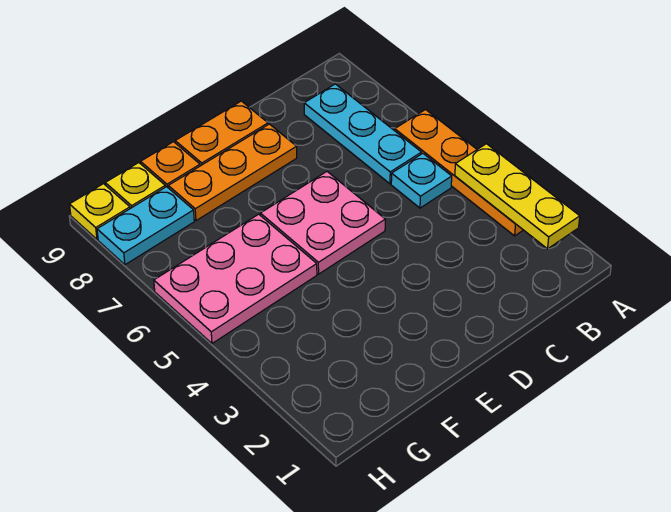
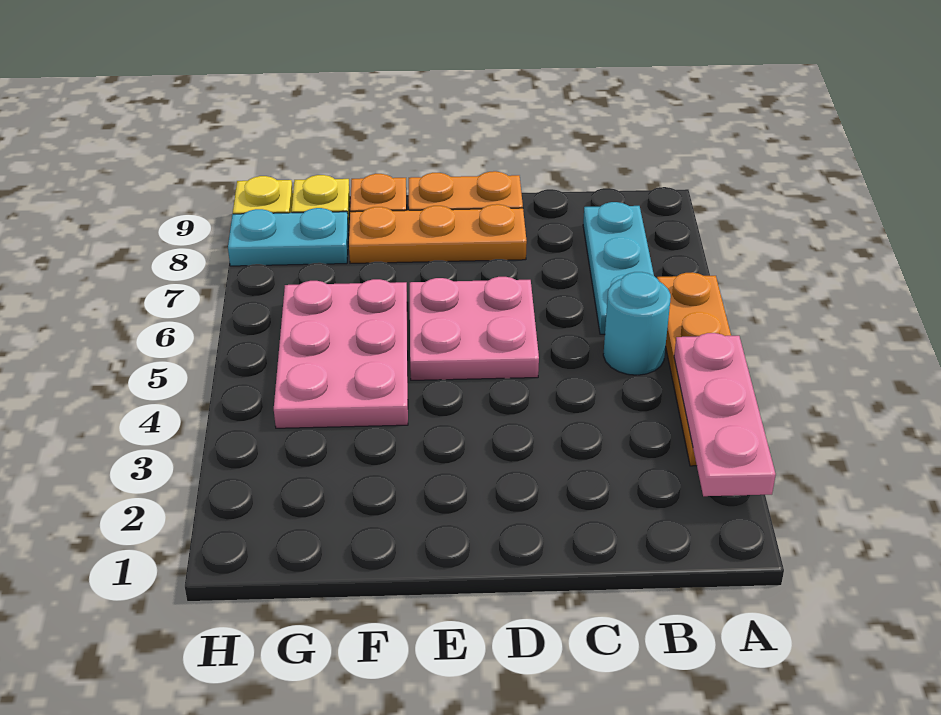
yellow 1x3 plate [455,144,580,249] -> pink 1x3 plate [674,333,776,496]
cyan 1x1 plate [391,154,452,208] -> cyan 1x1 round brick [603,272,671,375]
pink 2x3 plate [154,214,317,343] -> pink 2x3 plate turned to [274,279,408,428]

